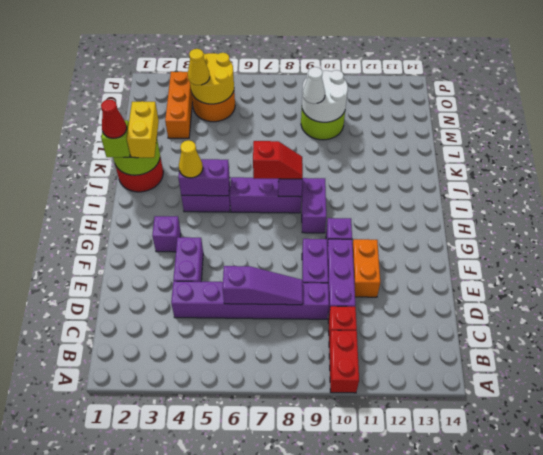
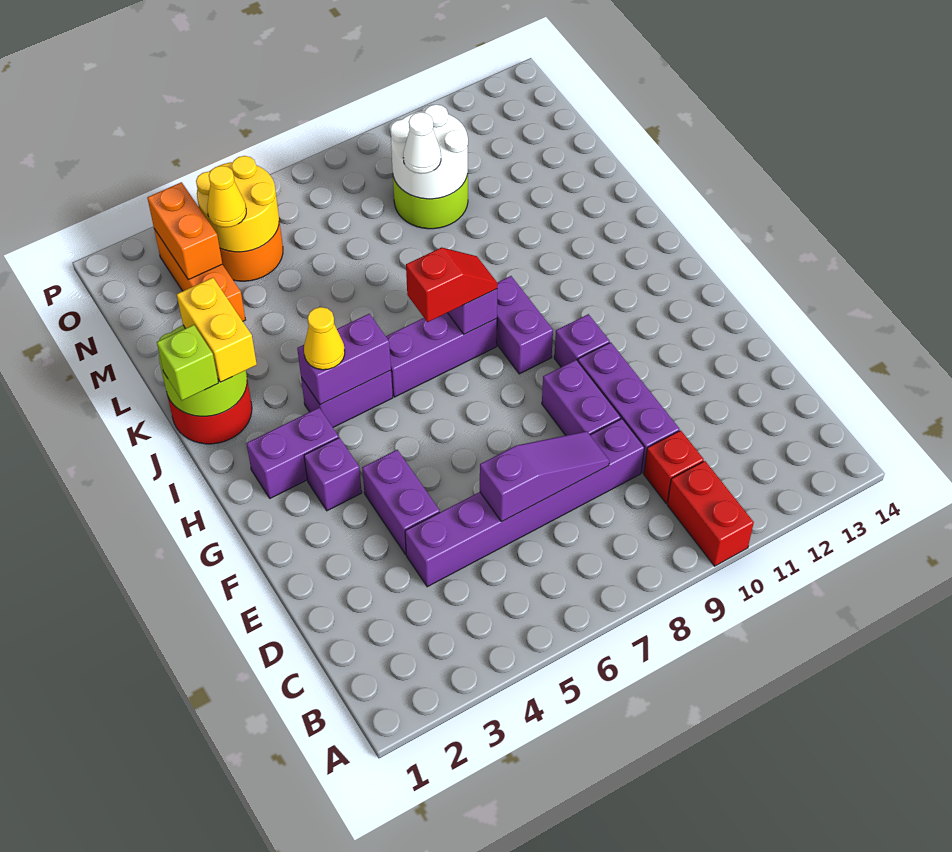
orange 1x2 brick [353,239,380,297] -> orange 1x2 brick moved to [147,182,222,280]
none -> purple 1x2 brick [246,408,339,498]
red 1x1 cone [101,99,127,138] -> none

